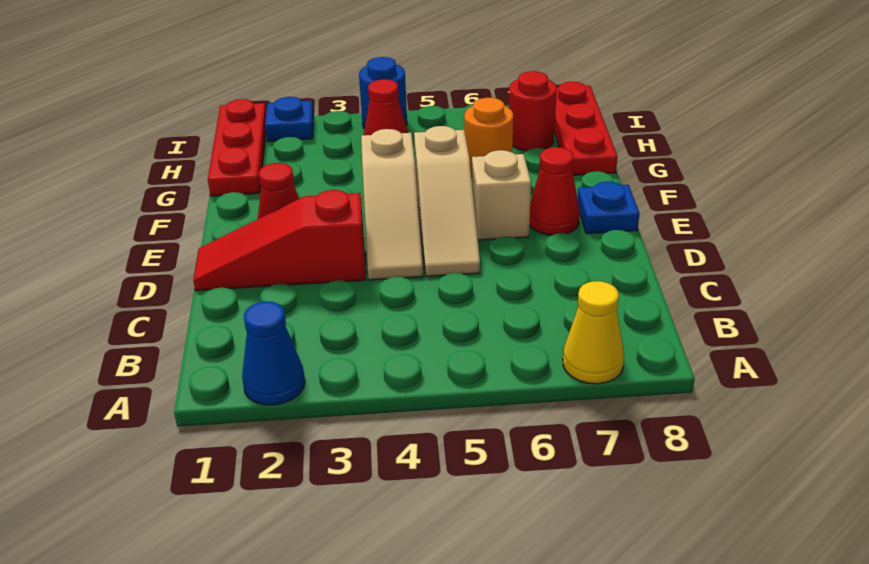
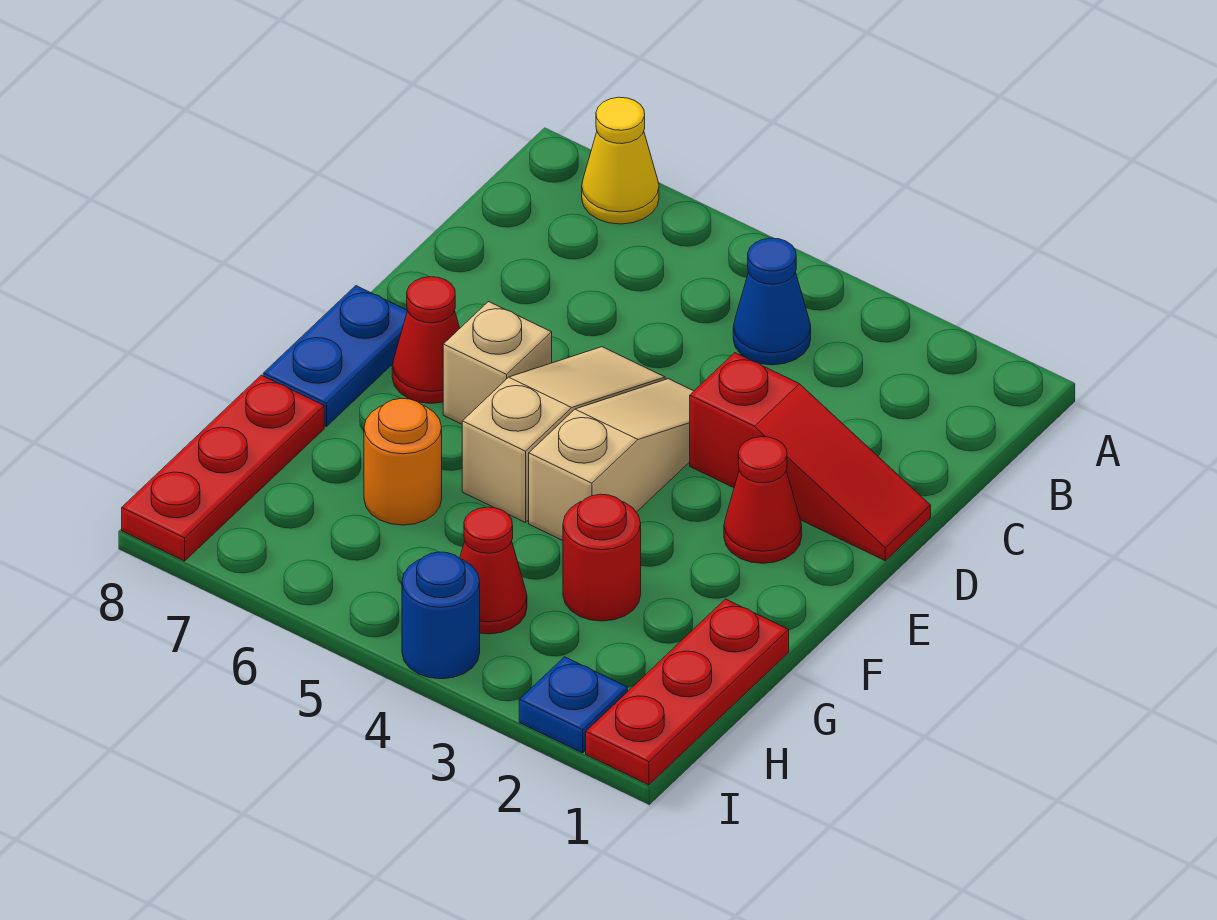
blue 1x1 cone [242,302,305,405] -> blue 1x1 cone moved to [733,238,811,365]
blue 1x1 plate [578,182,639,234] -> blue 1x2 plate [263,286,407,427]
red 1x1 round brick [509,71,557,151] -> red 1x1 round brick moved to [563,494,641,621]

